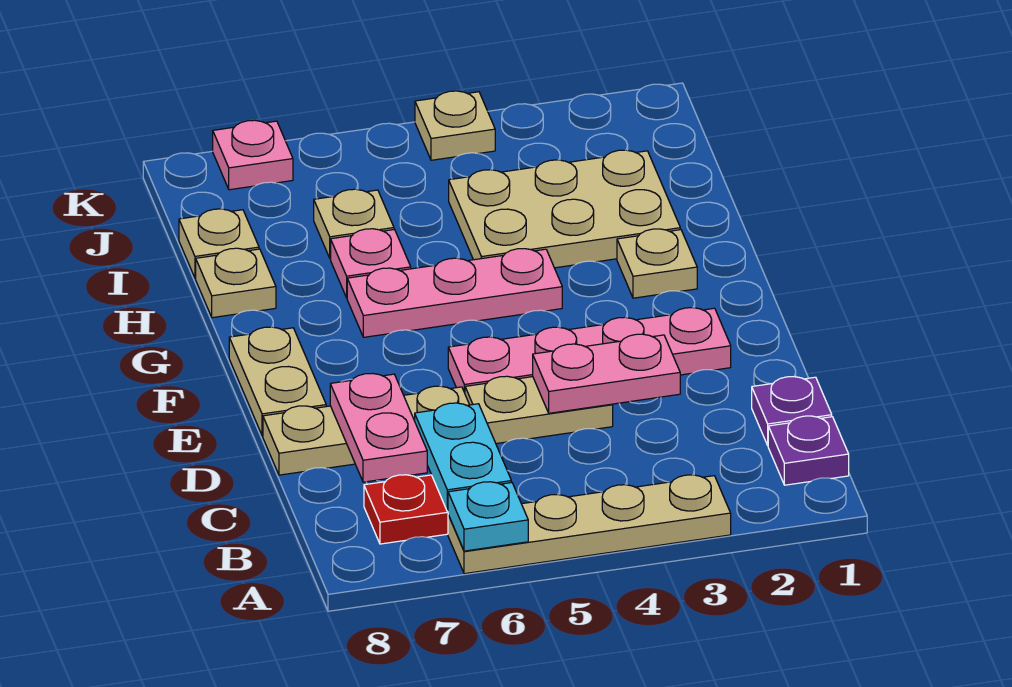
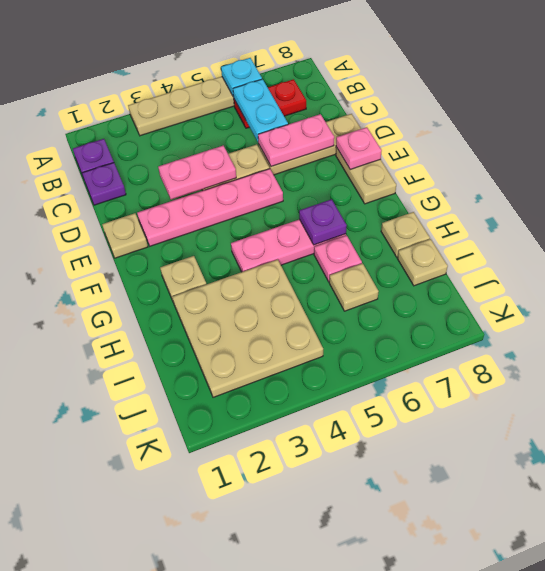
pink 1x2 plate [330,373,427,482] -> pink 1x2 plate turned to [258,114,334,167]
none -> purple 1x1 plate [299,199,347,245]
tan 2x3 plate [449,150,680,268] -> tan 3x3 plate [173,260,323,397]
tan 1x1 plate [415,91,495,160] -> tan 1x1 plate moved to [102,213,148,258]
pink 1x1 plate [213,120,293,190] -> pink 1x1 plate moved to [336,127,382,170]

